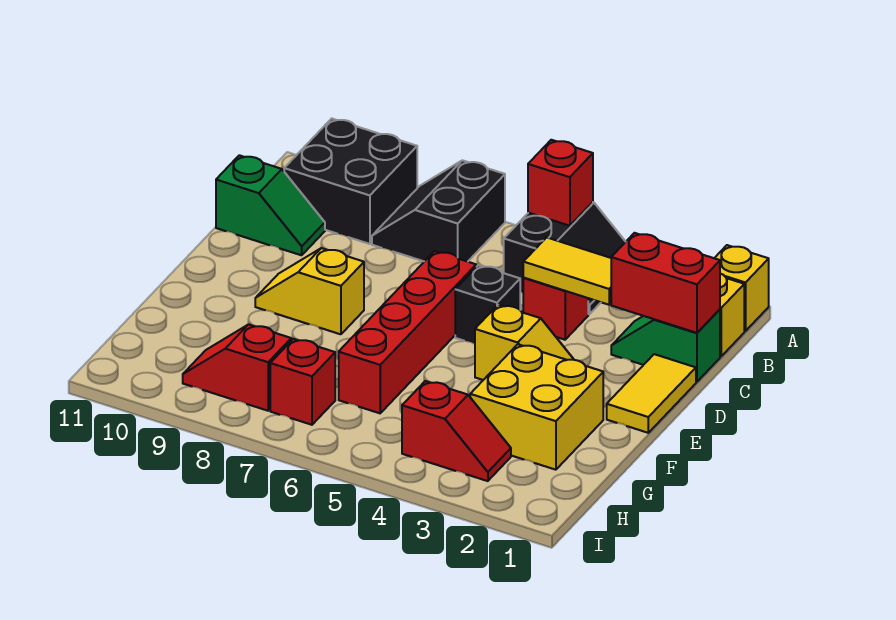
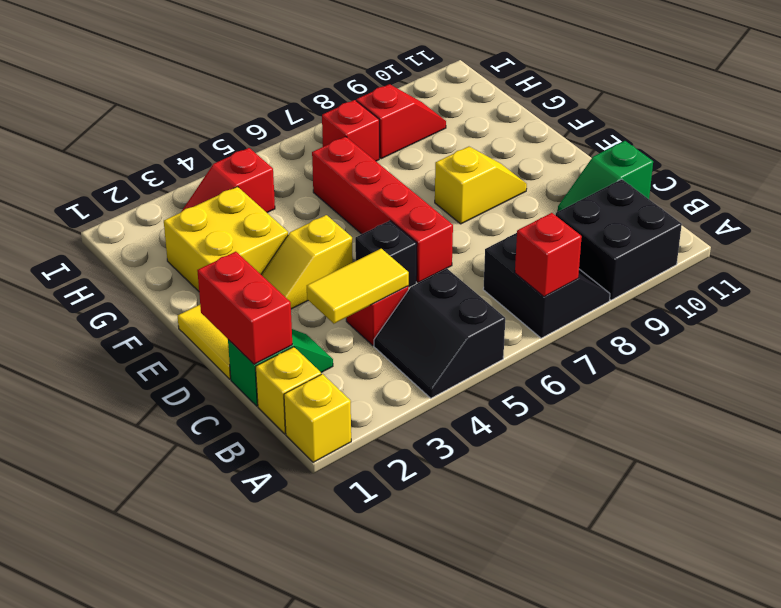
red 1x1 brick [528,140,593,226] -> red 1x1 brick moved to [515,213,582,297]
red 1x2 brick [611,233,720,333] -> red 1x2 brick turned to [197,252,292,365]

